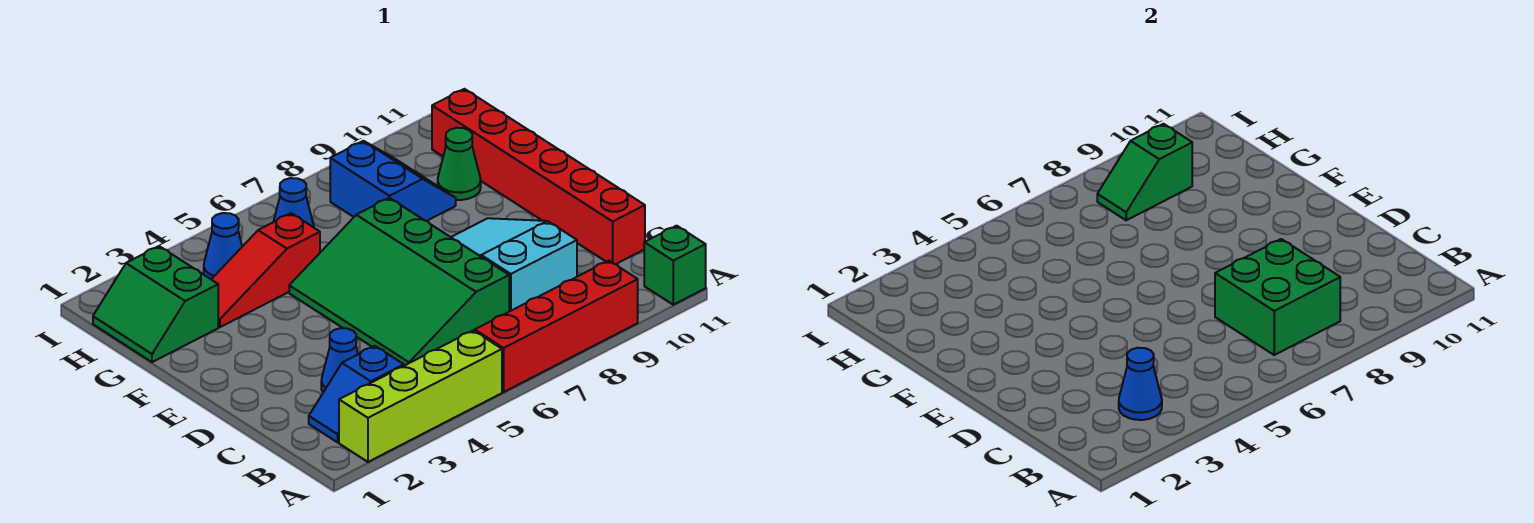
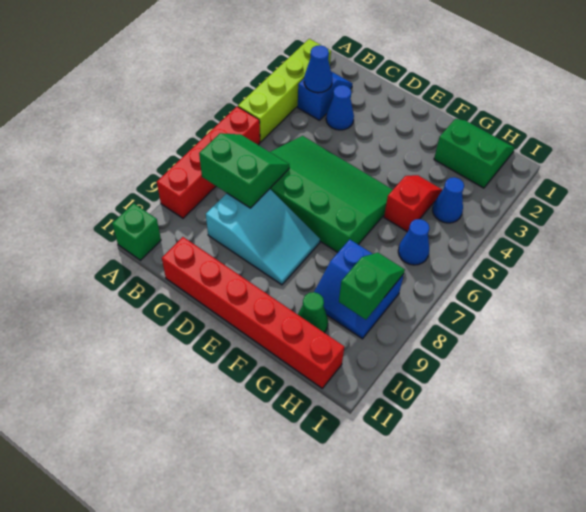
green 2x2 brick [1215,239,1340,355] -> green 2x2 slope [199,133,289,208]
red 1x3 slope [211,213,320,327] -> red 1x2 slope [384,175,442,232]

